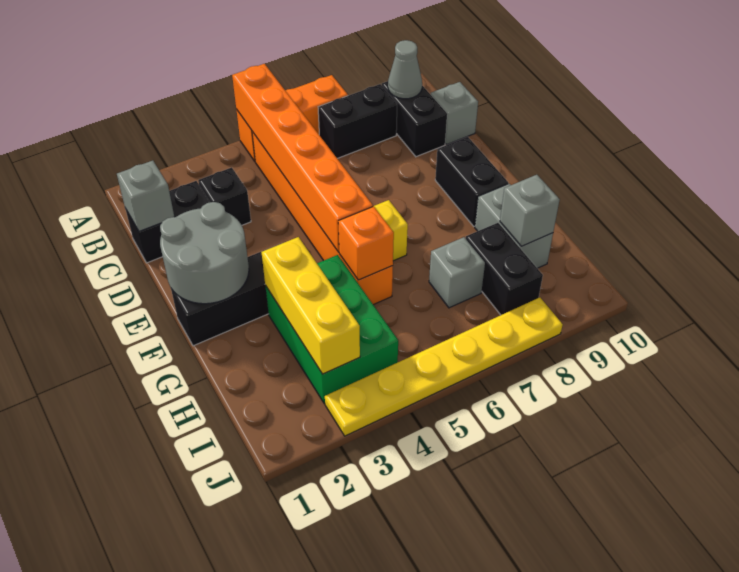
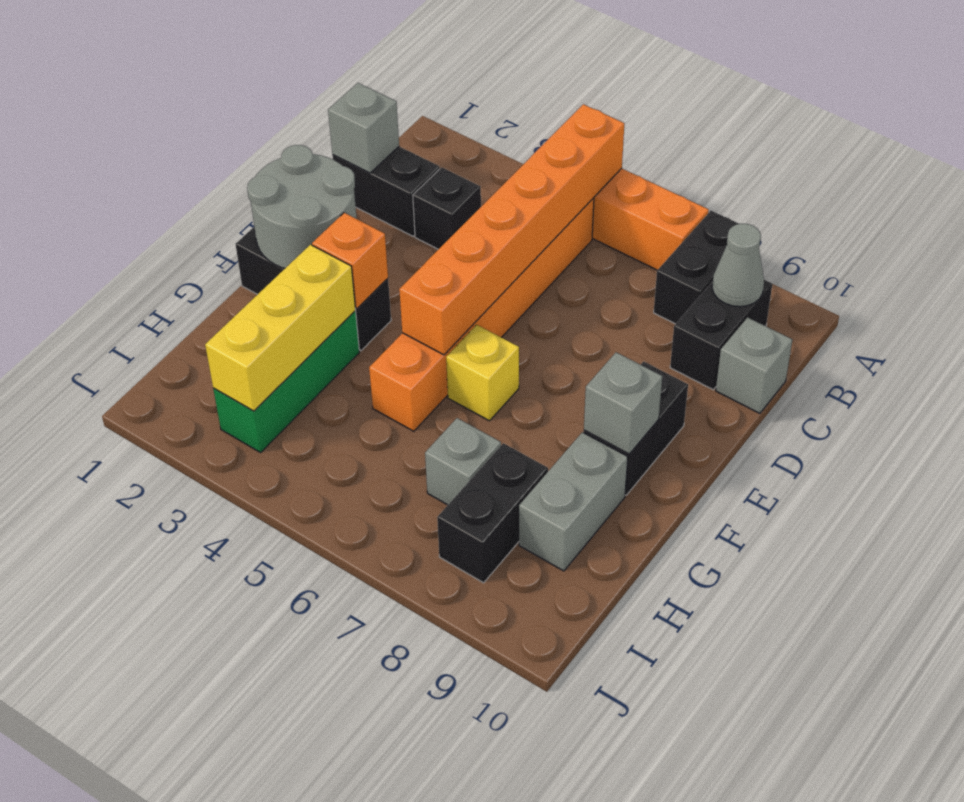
black 1x2 brick [318,84,397,158] -> black 1x2 brick turned to [654,211,739,324]
green 2x3 brick [265,255,398,403] -> green 1x3 brick [213,311,360,453]
orange 1x1 brick [338,206,394,280] -> orange 1x1 brick moved to [312,213,388,308]
grey 1x1 brick [500,175,560,246] -> grey 1x1 brick moved to [584,352,662,454]
yellow 1x6 plate [325,298,563,436] -> none

